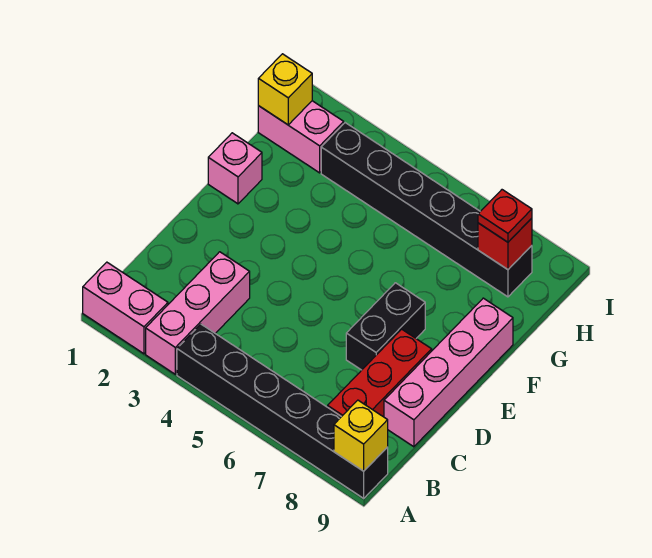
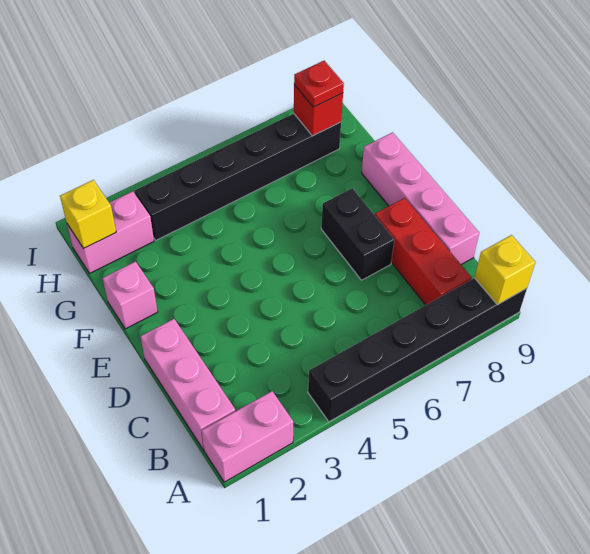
pink 1x3 brick [146,252,250,374] -> pink 1x3 brick moved to [141,319,235,450]

